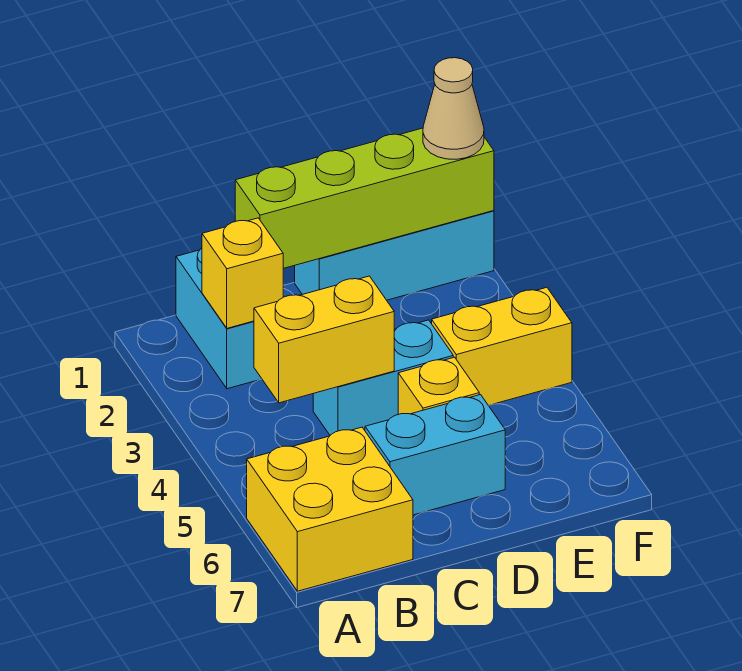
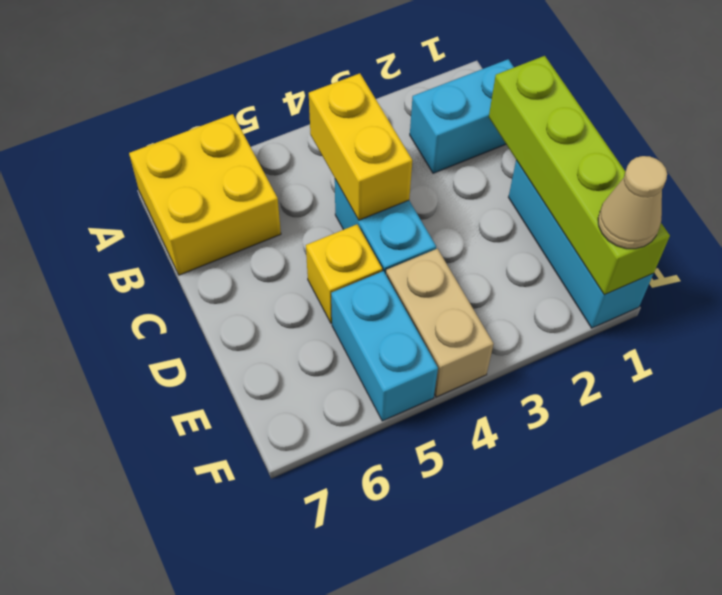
yellow 1x1 brick [202,218,283,328] -> none
cyan 1x2 brick [365,395,505,515] -> cyan 1x2 brick moved to [331,271,438,421]
yellow 1x2 brick [432,287,572,405] -> tan 1x2 brick [386,249,493,397]

